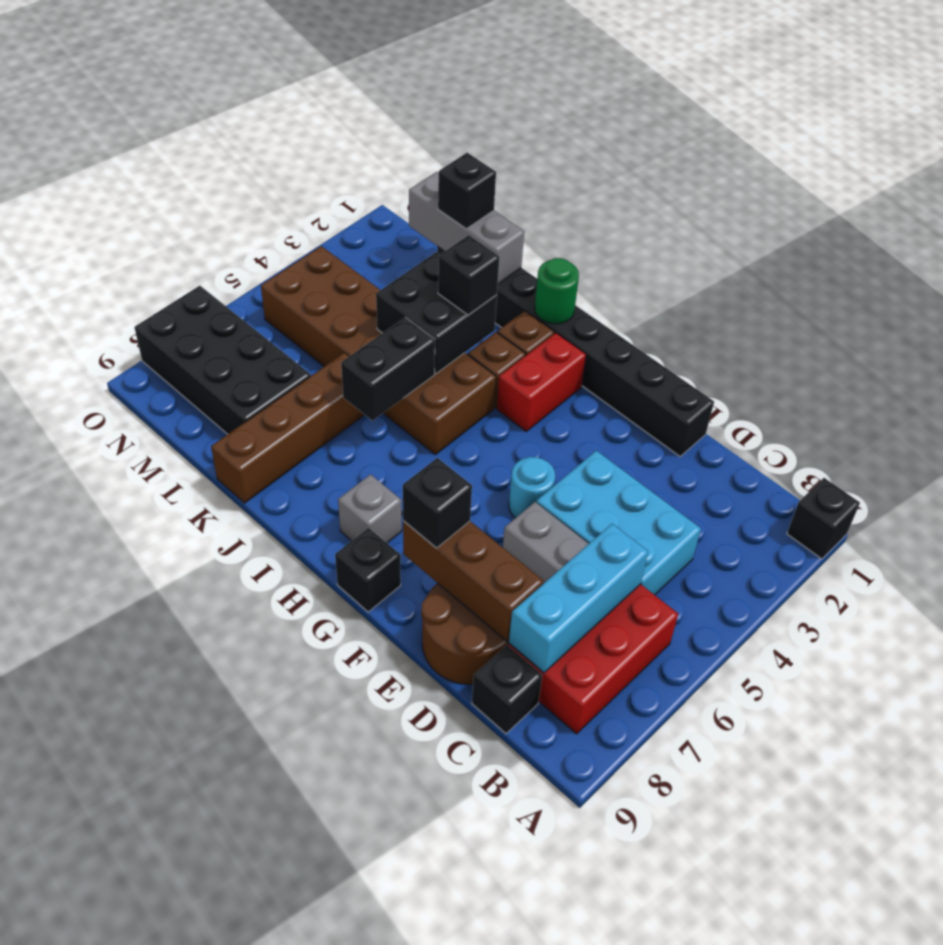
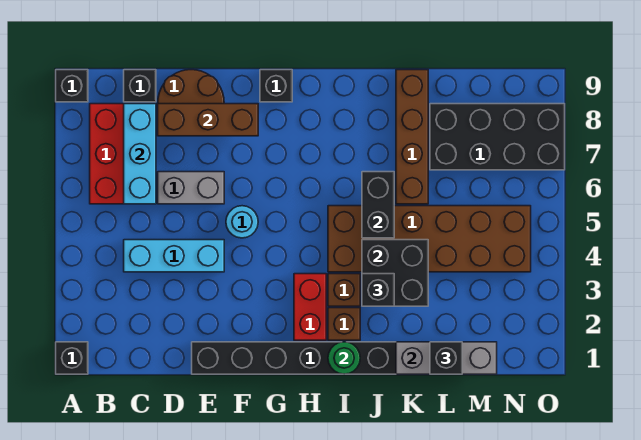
cyan 2x3 brick [536,451,701,595] -> cyan 1x3 brick [124,240,224,272]
black 1x1 brick [403,458,472,548] -> black 1x1 brick moved to [56,70,88,102]
grey 1x1 brick [338,474,402,543] -> none

